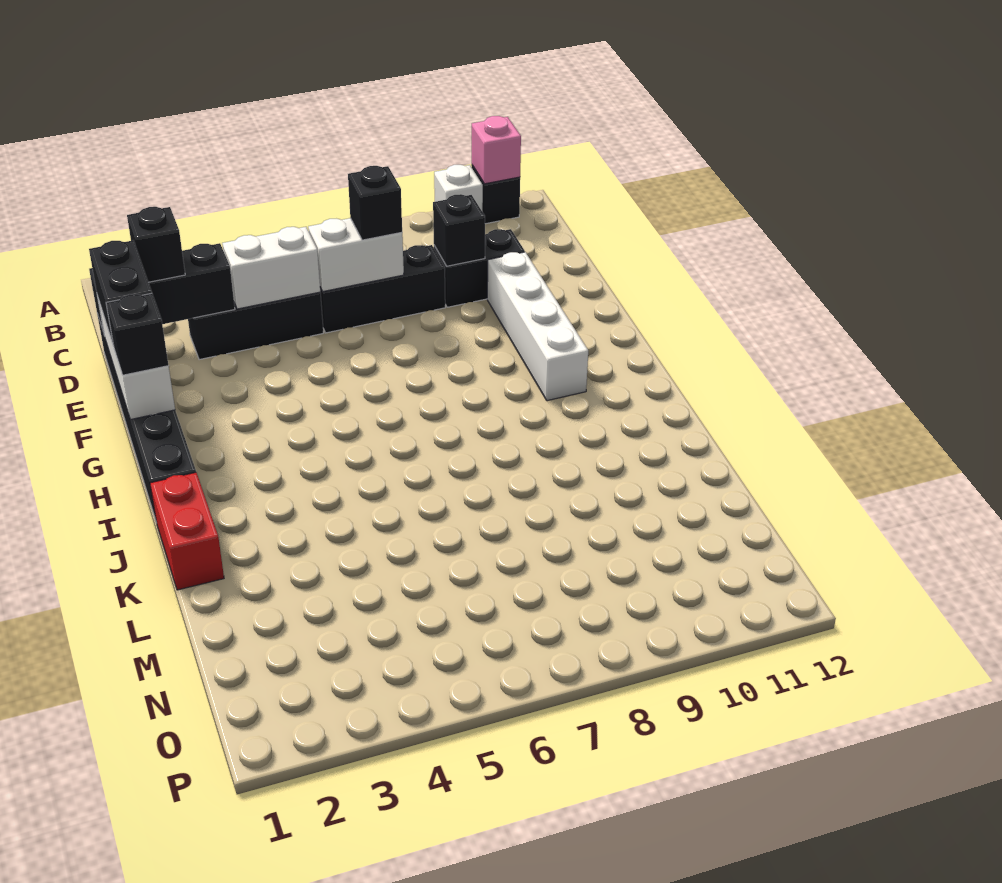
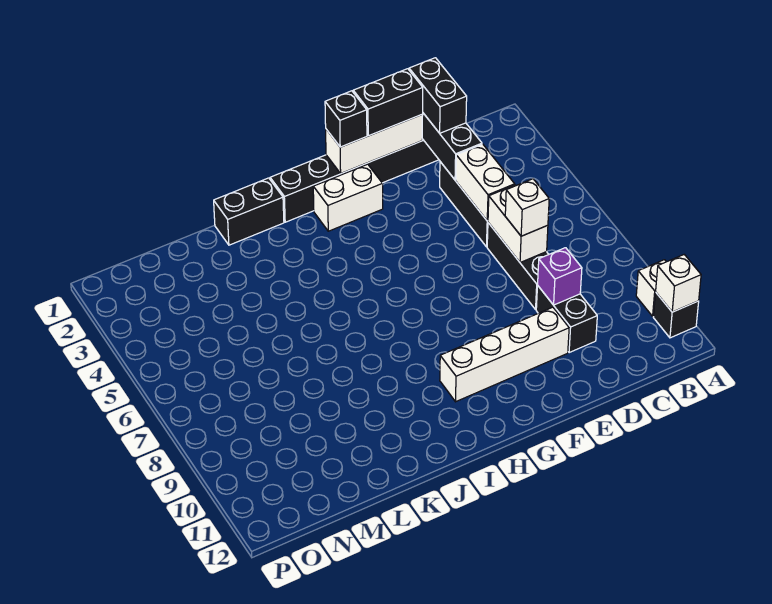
pink 1x1 brick [472,116,521,184] -> white 1x1 brick [656,255,701,312]
black 1x1 brick [127,207,185,282] -> black 1x2 brick [409,58,467,133]
black 1x1 brick [348,166,402,240] -> white 1x1 brick [505,179,549,236]
black 1x1 brick [433,194,485,266] -> purple 1x1 brick [538,248,582,305]
none -> white 1x2 brick [313,164,383,231]
red 1x2 brick [150,472,224,590] -> black 1x2 brick [214,178,284,245]

